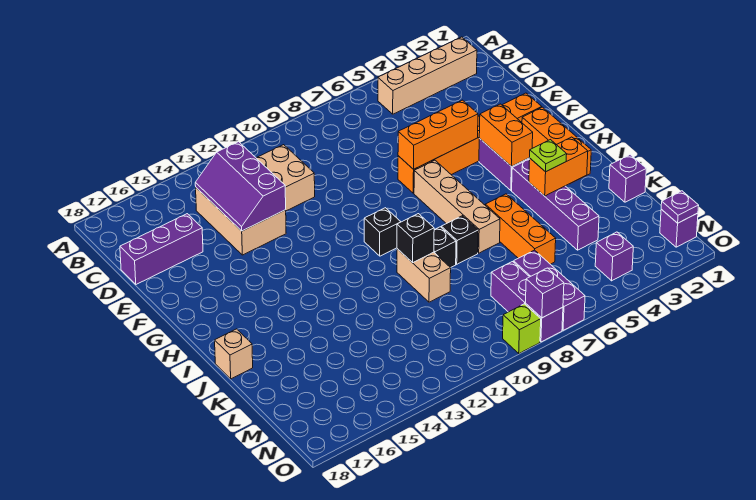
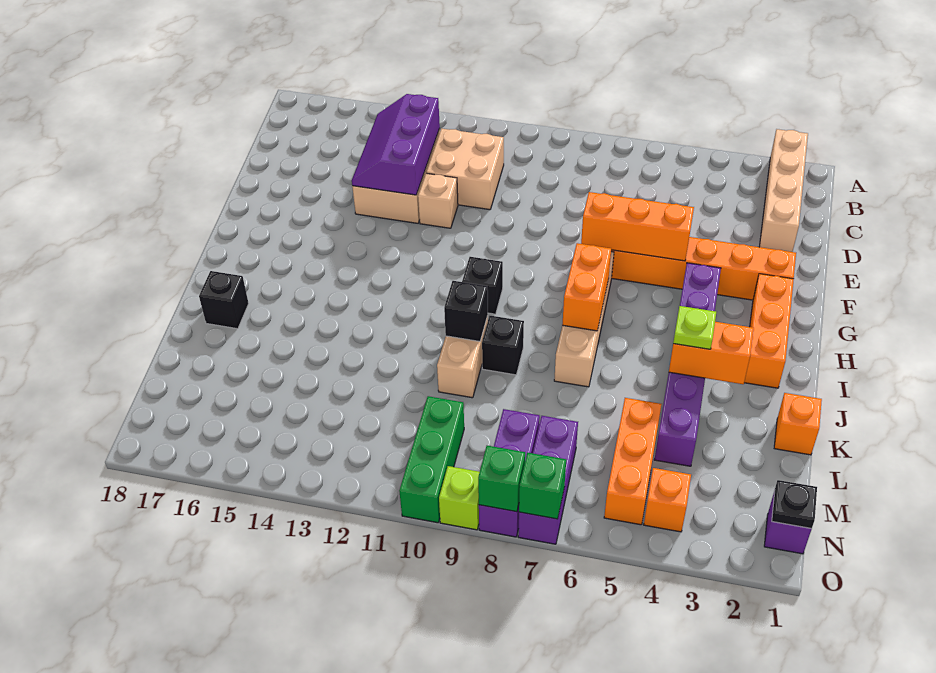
tan 1x4 brick [378,37,477,114] -> tan 1x4 brick turned to [760,129,808,252]
purple 1x3 brick [120,214,203,284] -> none
orange 1x2 brick [479,104,533,167] -> orange 1x2 brick moved to [562,243,611,331]
orange 1x3 brick [485,194,556,264] -> orange 1x3 brick moved to [604,398,661,525]
black 1x1 brick [441,216,478,264] -> black 1x1 brick moved to [199,271,249,329]
tan 1x1 brick [215,329,253,379] -> tan 1x1 brick moved to [418,173,458,228]
purple 1x1 brick [609,155,646,202] -> orange 1x1 brick [774,393,822,455]
none -> green 1x3 brick [399,396,464,523]
purple 1x1 plate [661,191,699,223] -> black 1x1 plate [772,480,817,529]
purple 1x1 brick [595,232,633,281] -> orange 1x1 brick [644,468,691,532]
none -> green 1x1 brick [519,453,566,519]
purple 1x1 brick [526,268,564,318] -> green 1x1 brick [478,446,525,512]

